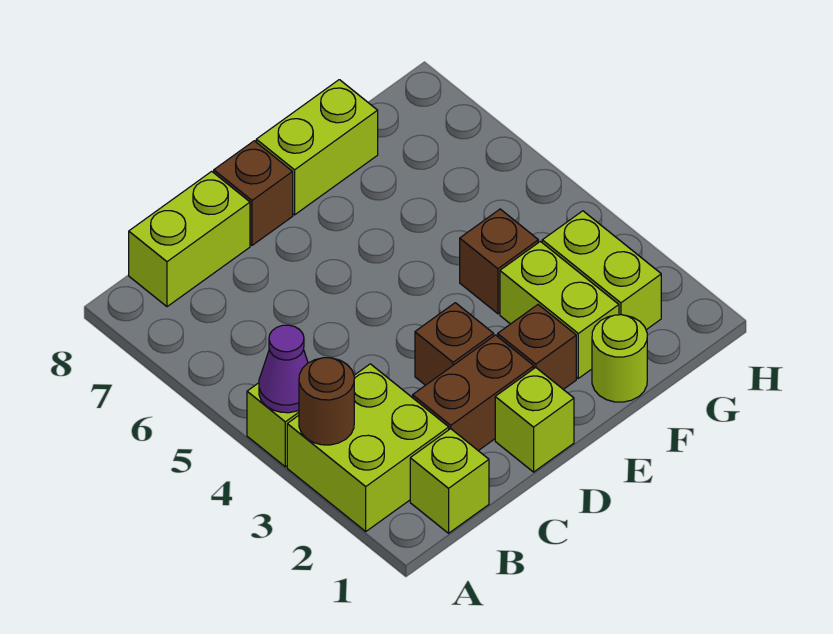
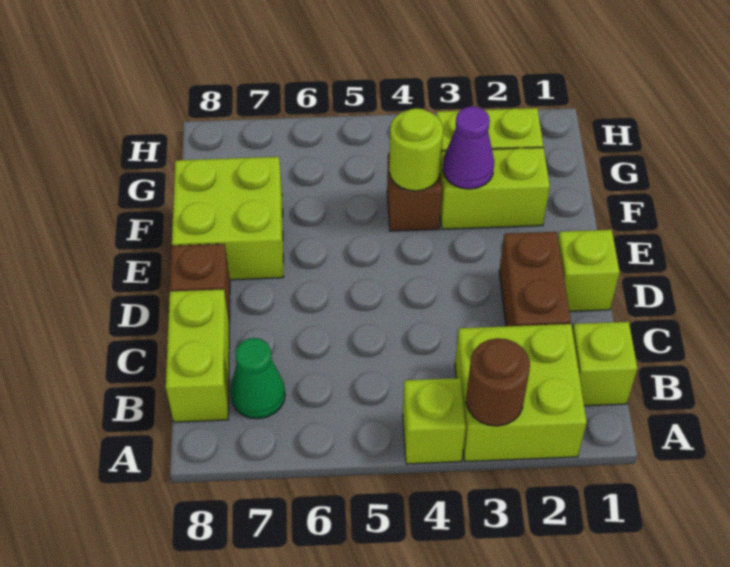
purple 1x1 cone [259,325,308,413] -> purple 1x1 cone moved to [443,106,494,189]
none -> green 1x1 cone [230,338,285,419]
brown 1x1 brick [415,303,494,385] -> none
brown 1x1 brick [498,305,576,389] -> none
lime 1x2 brick [256,80,378,215] -> lime 2x2 brick [172,157,283,280]
lime 1x1 round brick [592,315,647,402] -> lime 1x1 round brick moved to [389,108,443,191]

